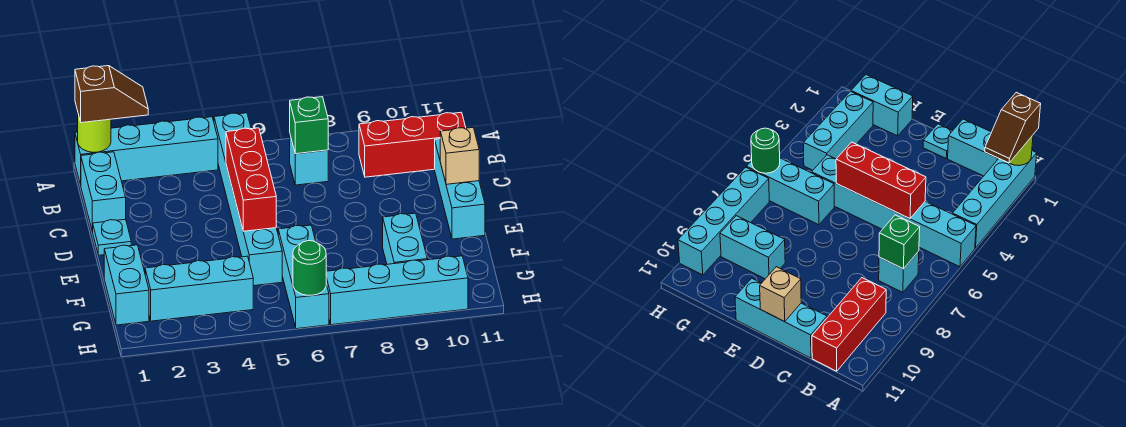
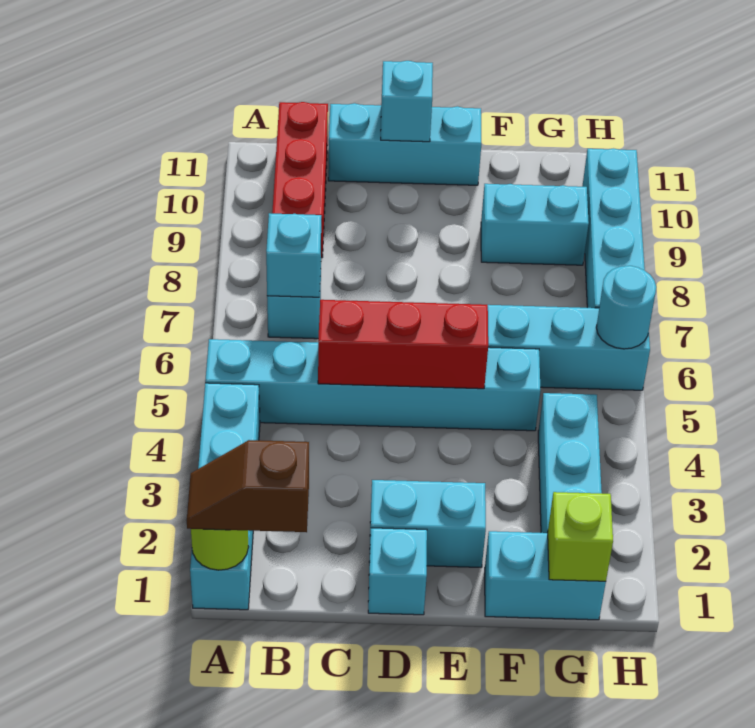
brown 1x2 slope [75,66,148,123] -> brown 1x2 slope turned to [187,440,309,532]
cyan 1x2 brick [81,152,126,232] -> cyan 1x2 brick moved to [369,480,486,567]
green 1x1 brick [290,97,328,154] -> cyan 1x1 brick [266,213,321,297]
cyan 1x1 plate [93,219,131,255] -> cyan 1x1 brick [368,528,427,615]
tan 1x1 brick [440,128,479,184] -> cyan 1x1 brick [381,61,433,142]
none -> lime 1x1 brick [548,492,613,581]
green 1x1 round brick [293,241,326,295] -> cyan 1x1 round brick [596,266,656,349]

